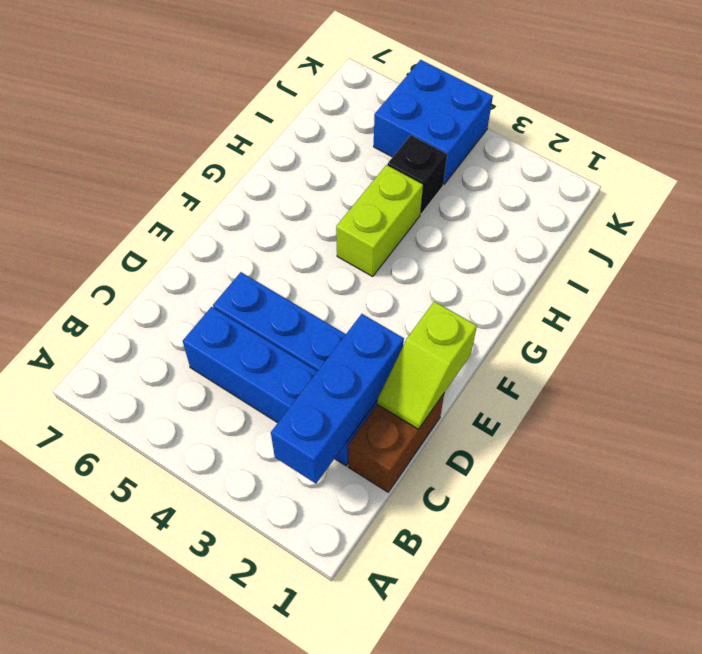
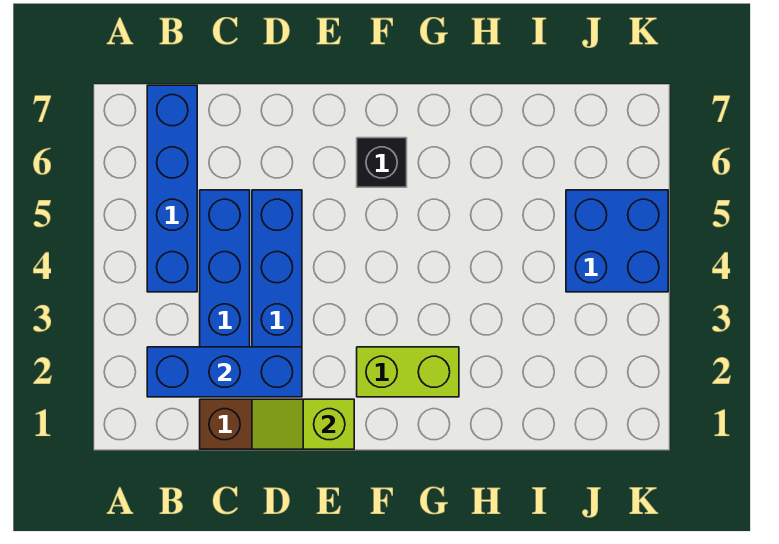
none -> blue 1x4 brick [147,85,197,292]
lime 1x2 brick [336,165,423,276] -> lime 1x2 brick moved to [357,347,459,397]
black 1x1 brick [387,135,447,214] -> black 1x1 brick moved to [357,138,407,187]

